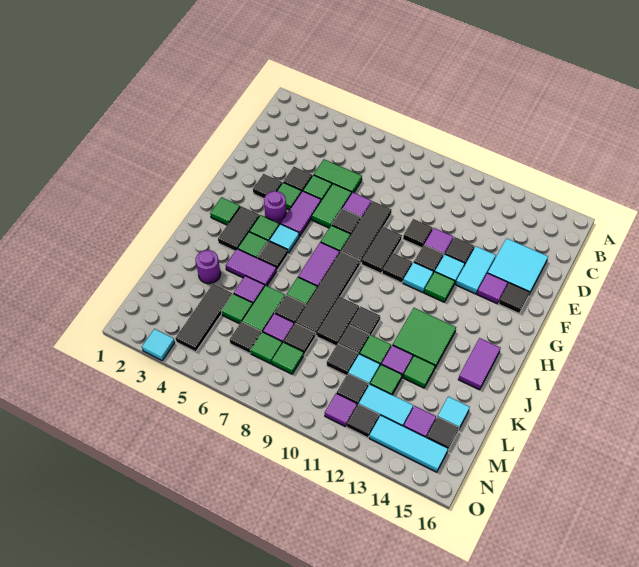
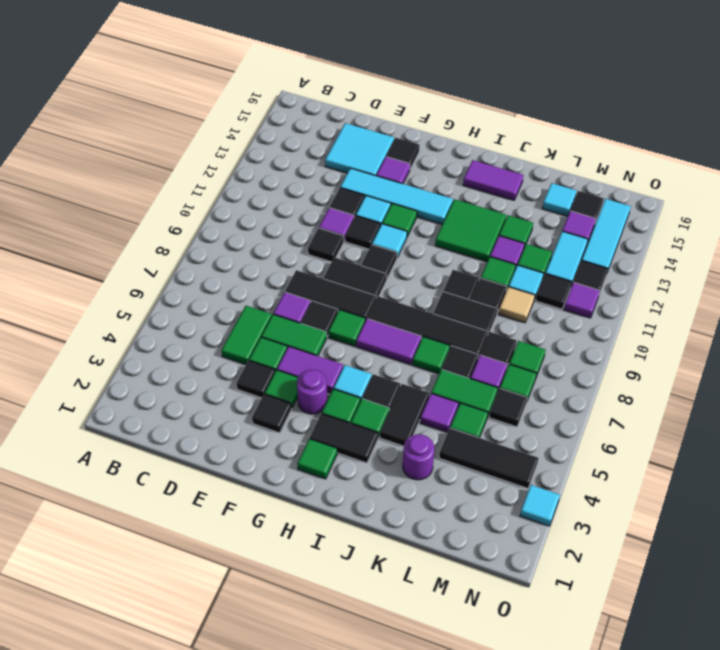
cyan 1x2 tile [456,246,496,294] -> cyan 1x4 tile [340,168,453,224]
purple 1x2 tile [226,249,277,286] -> black 1x2 tile [380,384,429,446]
black 1x1 tile [327,344,358,375] -> tan 1x1 tile [499,287,535,323]

